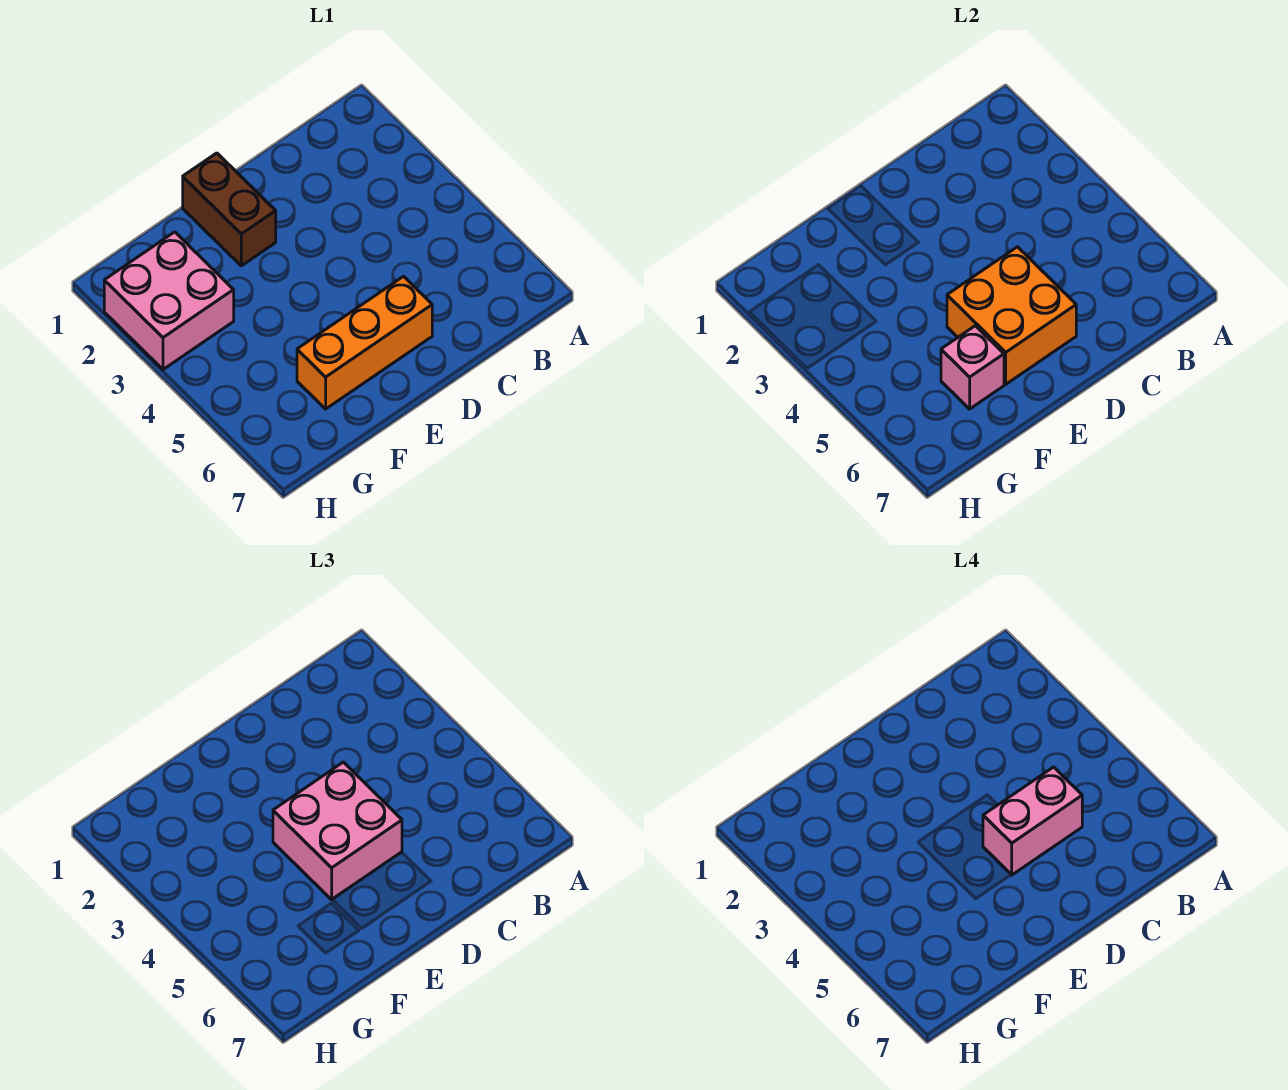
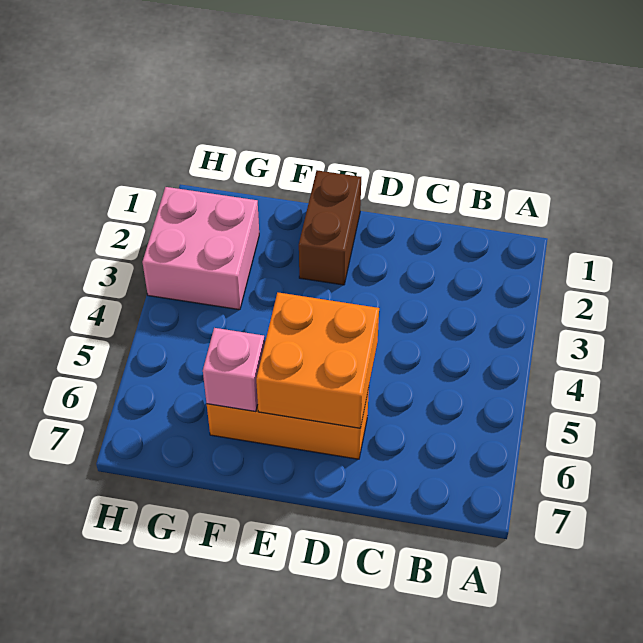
pink 1x2 brick [983,767,1082,875] -> none
pink 2x2 brick [273,762,402,900] -> none

